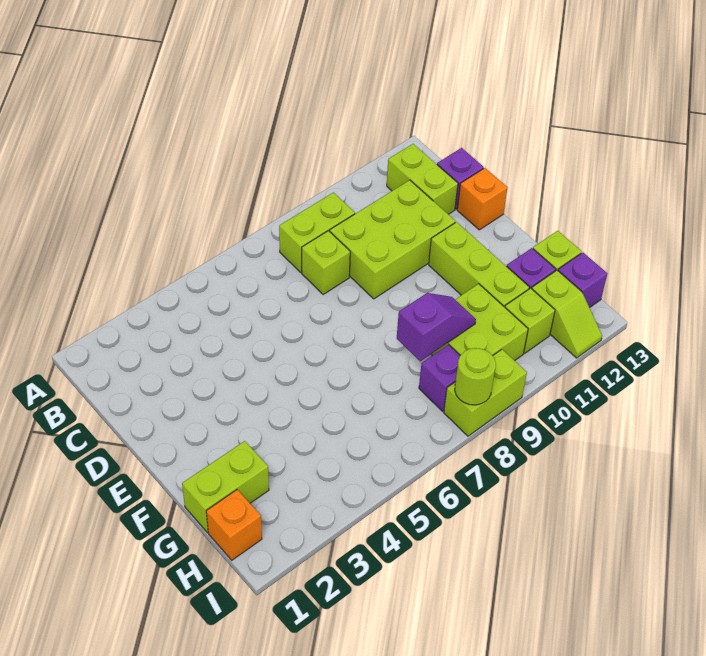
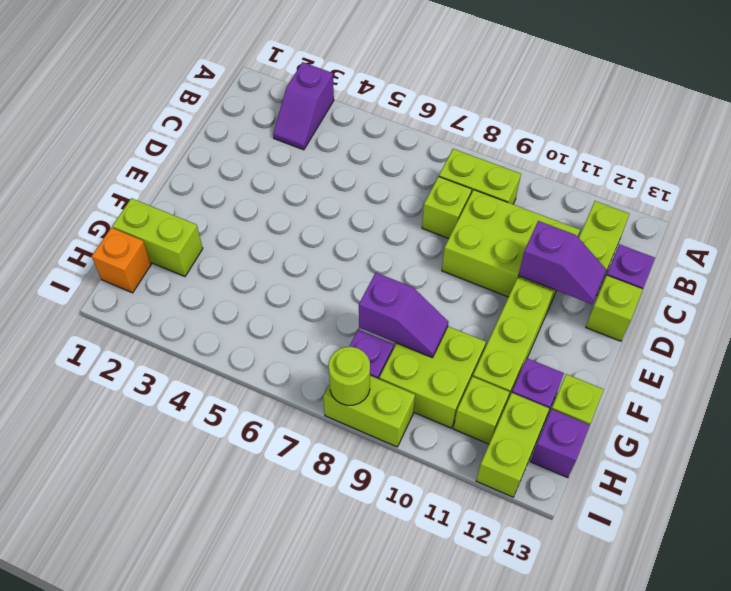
none -> purple 1x2 slope [273,62,334,150]
none -> purple 1x2 slope [518,221,606,304]
orange 1x1 brick [457,168,507,230] -> lime 1x1 brick [586,275,643,341]
lime 1x2 slope [532,270,602,358] -> lime 1x2 brick [476,393,549,497]

